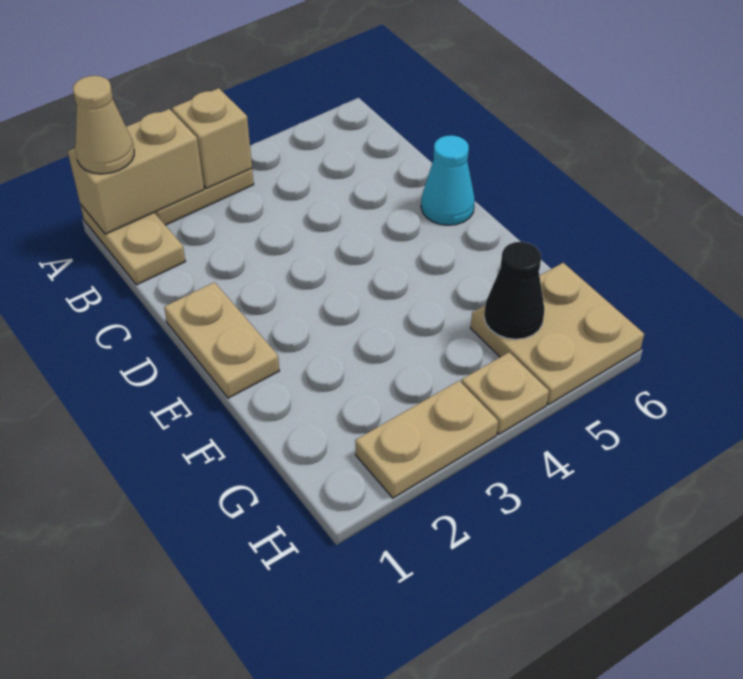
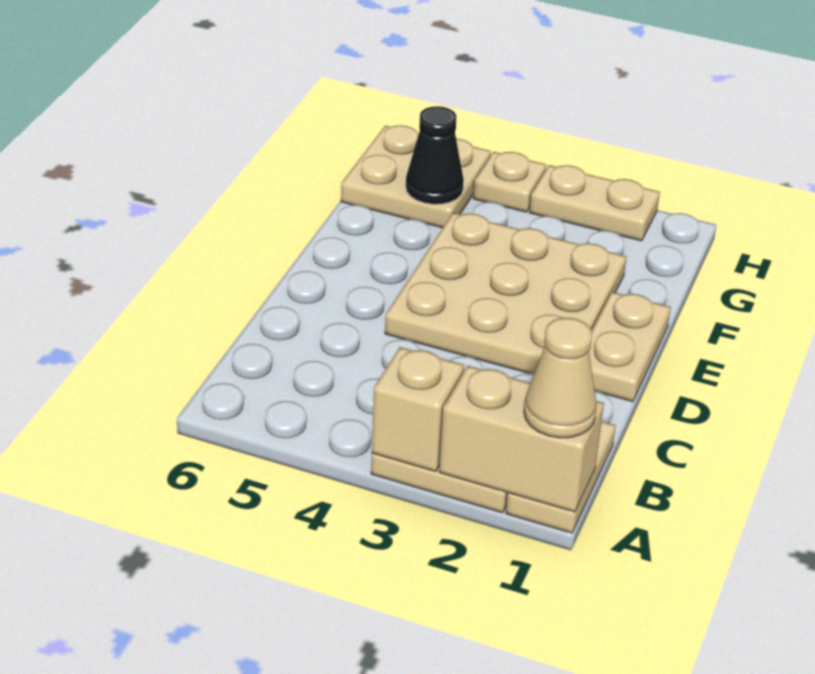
none -> tan 3x3 plate [385,213,626,374]
cyan 1x1 cone [421,135,475,225] -> none

